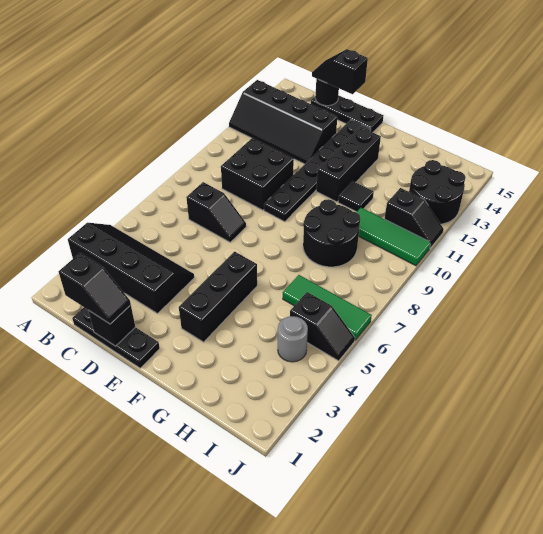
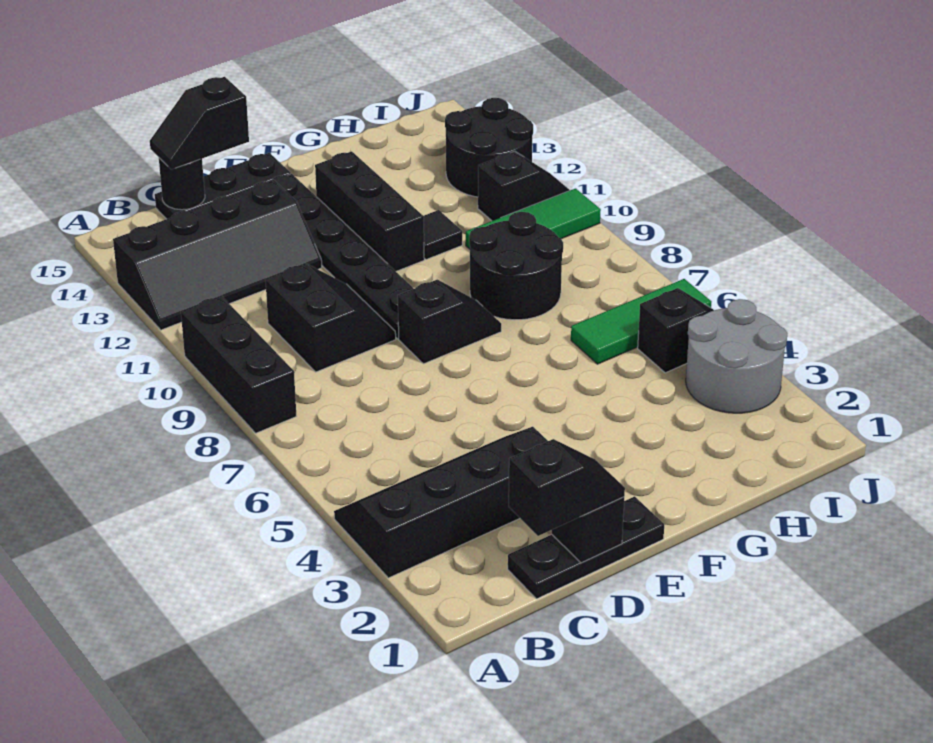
black 1x2 slope [186,182,246,242] -> black 1x2 slope moved to [398,279,501,364]
black 2x2 brick [221,138,294,210] -> black 2x2 slope [265,263,396,372]
black 1x3 brick [179,252,257,342] -> black 1x3 brick moved to [181,296,296,433]
grey 1x1 round brick [278,316,308,362] -> grey 2x2 round brick [686,299,787,413]

